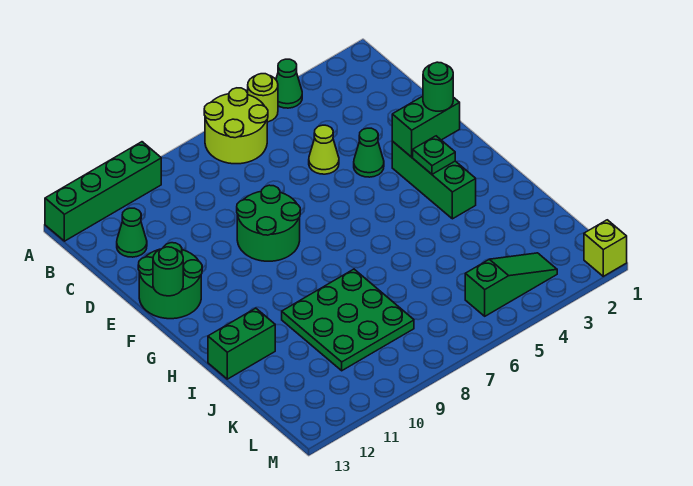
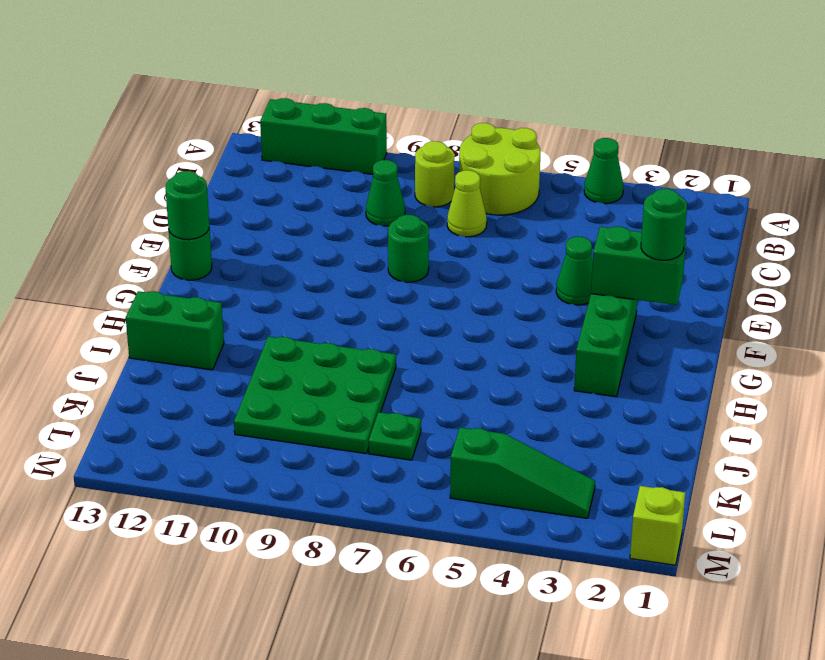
lime 1x1 round brick [248,74,278,122] -> lime 1x1 round brick moved to [415,141,455,207]
green 1x4 brick [45,142,161,241] -> green 1x3 brick [260,98,387,174]
green 1x1 cone [117,208,147,257] -> green 1x1 cone moved to [366,160,405,226]
lime 1x1 cone [309,125,339,174] -> lime 1x1 cone moved to [447,170,487,237]
green 2x2 round brick [237,185,300,261] -> green 1x1 round brick [388,215,429,282]
green 2x2 round brick [138,243,202,319] -> green 1x1 round brick [168,227,212,280]
green 1x1 plate [413,136,455,174] -> green 1x1 plate moved to [369,412,421,460]

